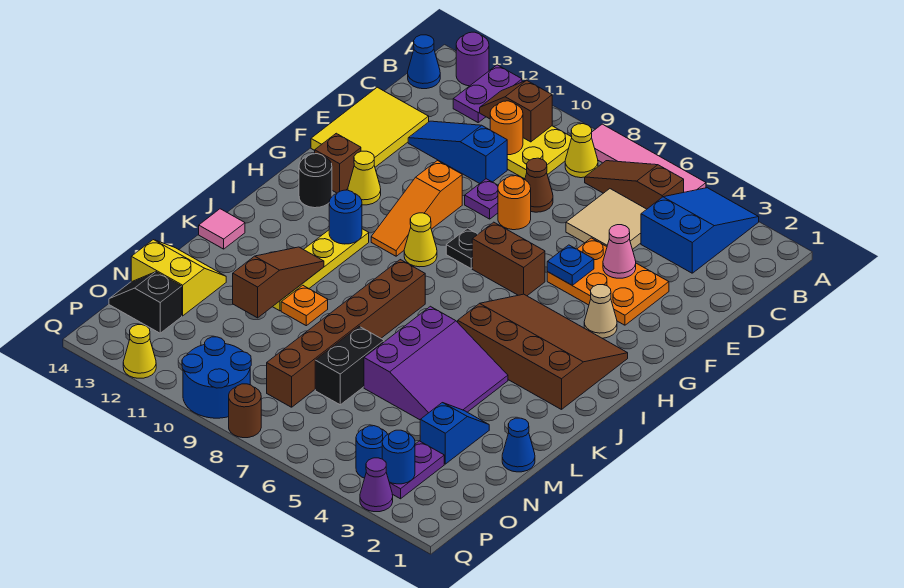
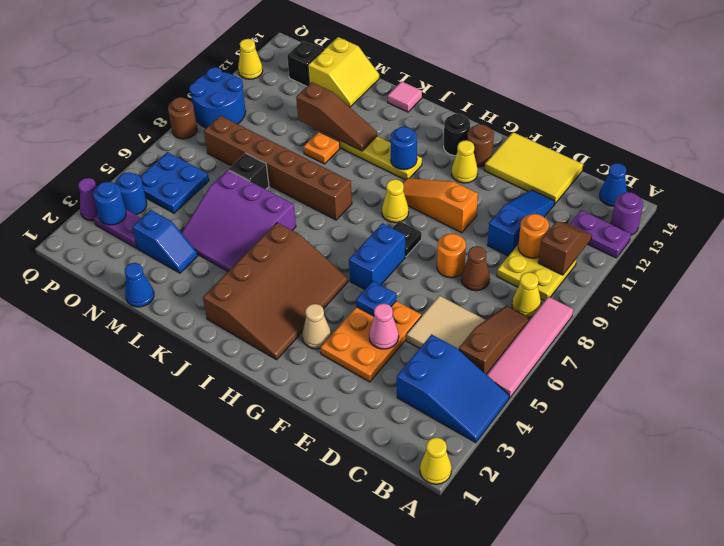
none -> yellow 1x1 cone [420,438,452,484]
purple 1x1 plate [465,179,498,219] -> none
brown 1x2 brick [472,222,545,296] -> blue 1x2 brick [349,223,405,290]
brown 1x1 brick [315,133,361,193] -> brown 1x1 round brick [467,124,494,167]
black 1x2 brick [315,326,384,405] -> black 1x1 brick [229,153,269,189]
none -> blue 2x2 plate [140,152,209,213]

